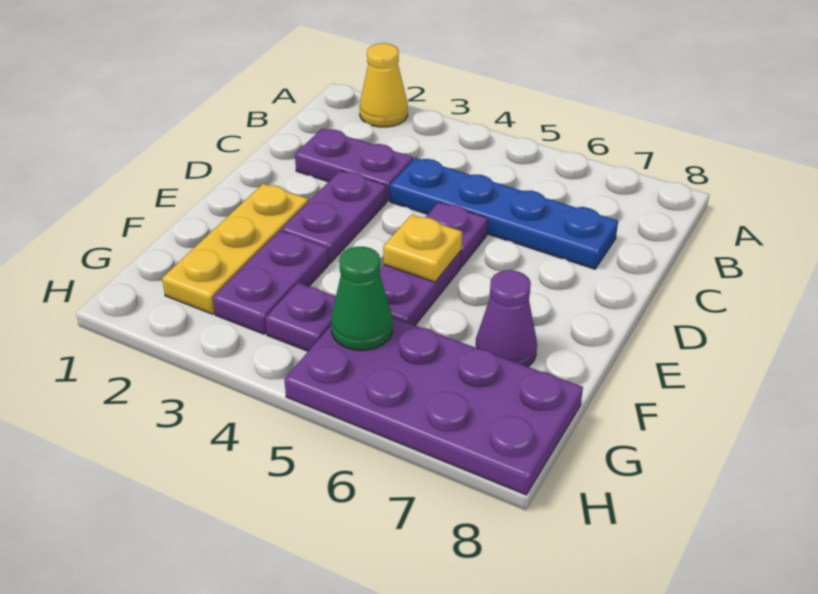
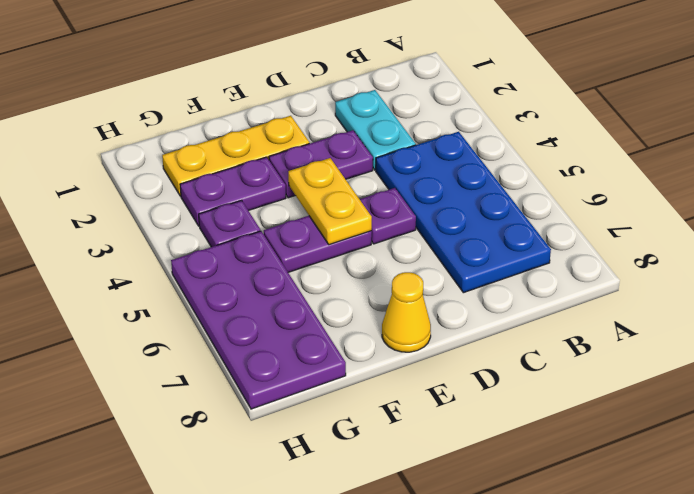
yellow 1x1 cone [360,43,408,127] -> yellow 1x1 cone moved to [382,272,431,352]
purple 1x2 plate [295,129,413,201] -> cyan 1x2 plate [335,90,416,170]
blue 1x4 plate [390,158,618,269] -> blue 2x4 plate [376,132,551,293]
yellow 1x1 plate [383,215,462,282] -> yellow 1x2 plate [288,158,372,245]
purple 1x1 cone [476,270,537,367] -> none
green 1x1 cone [331,247,393,350] -> none

